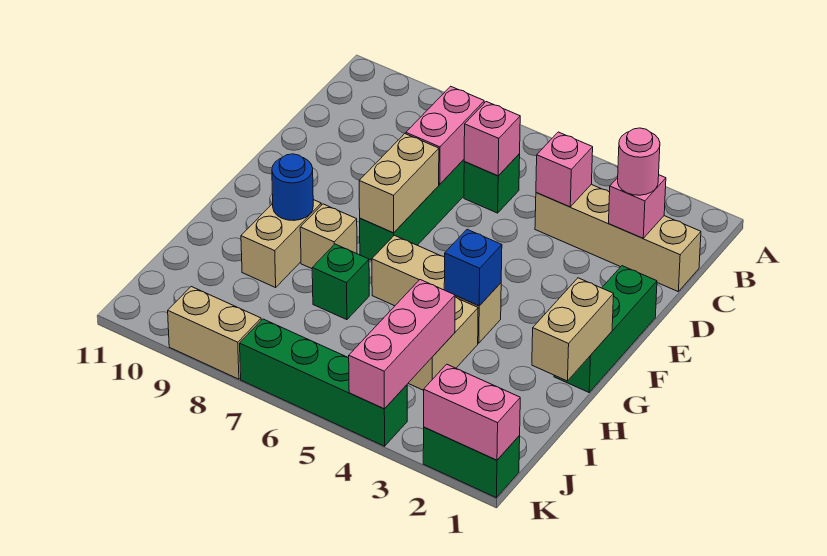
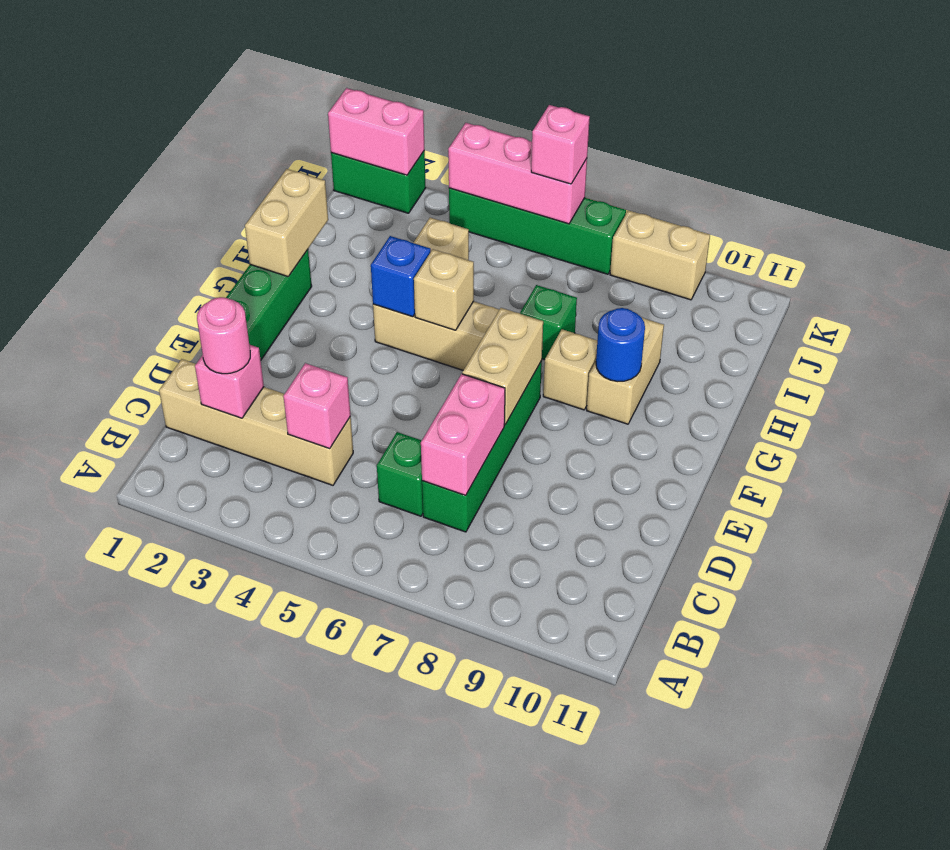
pink 1x1 brick [464,102,520,176] -> pink 1x1 brick moved to [531,105,590,184]
none -> tan 1x1 brick [414,249,474,330]
pink 1x3 brick [349,280,455,409] -> pink 1x3 brick turned to [448,123,587,224]

